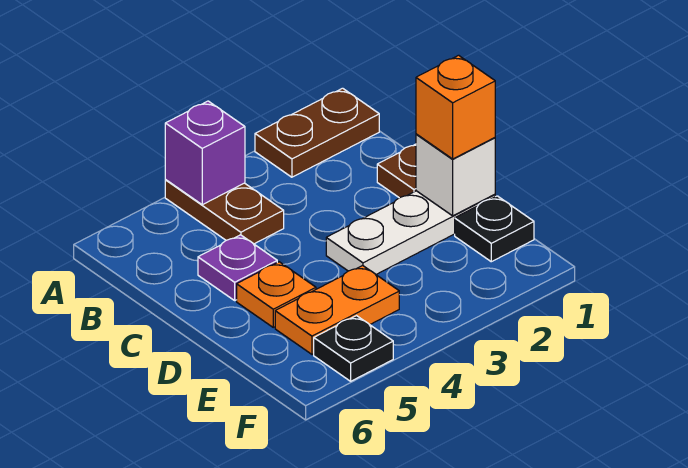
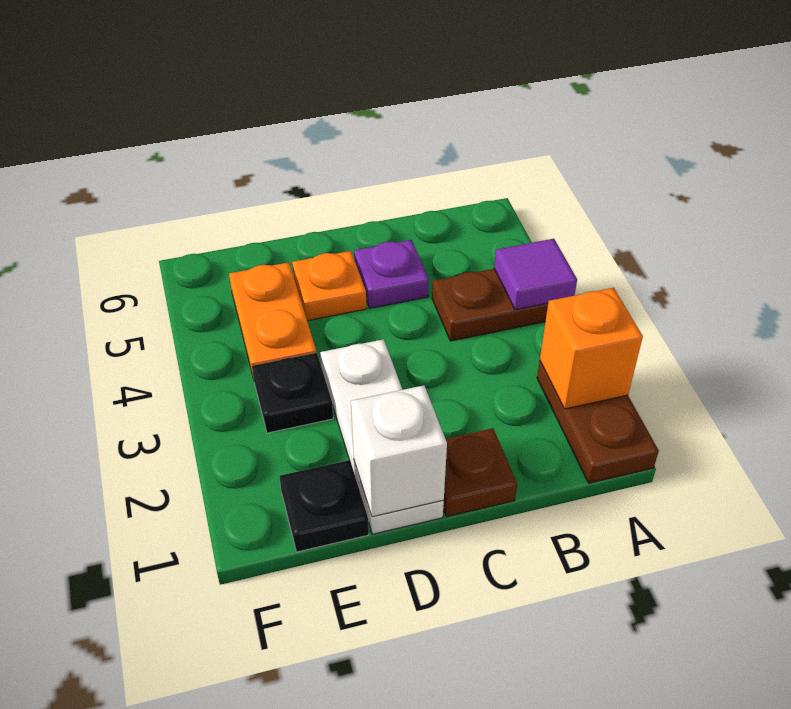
purple 1x1 brick [165,101,245,205] -> purple 1x1 tile [494,239,577,310]
orange 1x1 brick [416,55,495,159] -> orange 1x1 brick moved to [540,288,643,409]
black 1x1 plate [314,316,393,381] -> black 1x1 plate moved to [252,353,333,433]

